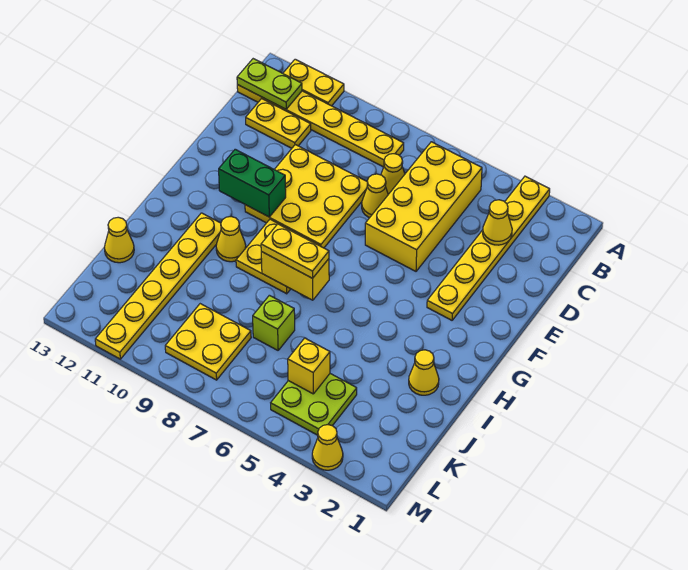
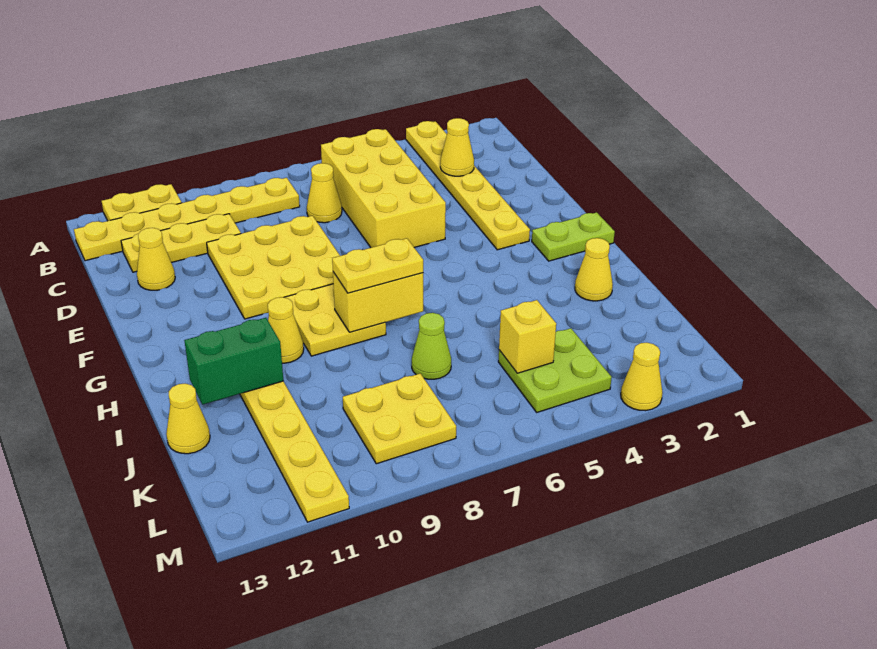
lime 1x2 plate [237,59,302,109] -> lime 1x2 plate moved to [532,212,615,261]
yellow 1x2 plate [246,99,311,148] -> yellow 1x3 plate [121,214,241,272]
yellow 1x1 cone [362,174,388,218] -> yellow 1x1 cone moved to [137,228,175,290]
green 1x2 brick [219,149,286,217] -> green 1x2 brick moved to [184,318,283,405]
lime 1x1 brick [253,295,295,350] -> lime 1x1 cone [412,313,451,379]

